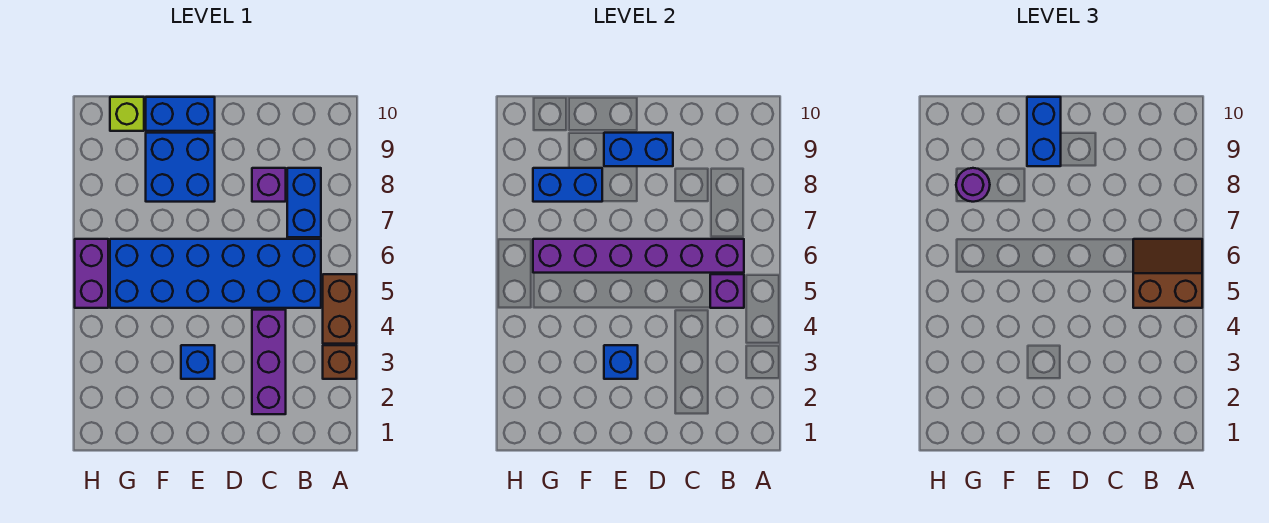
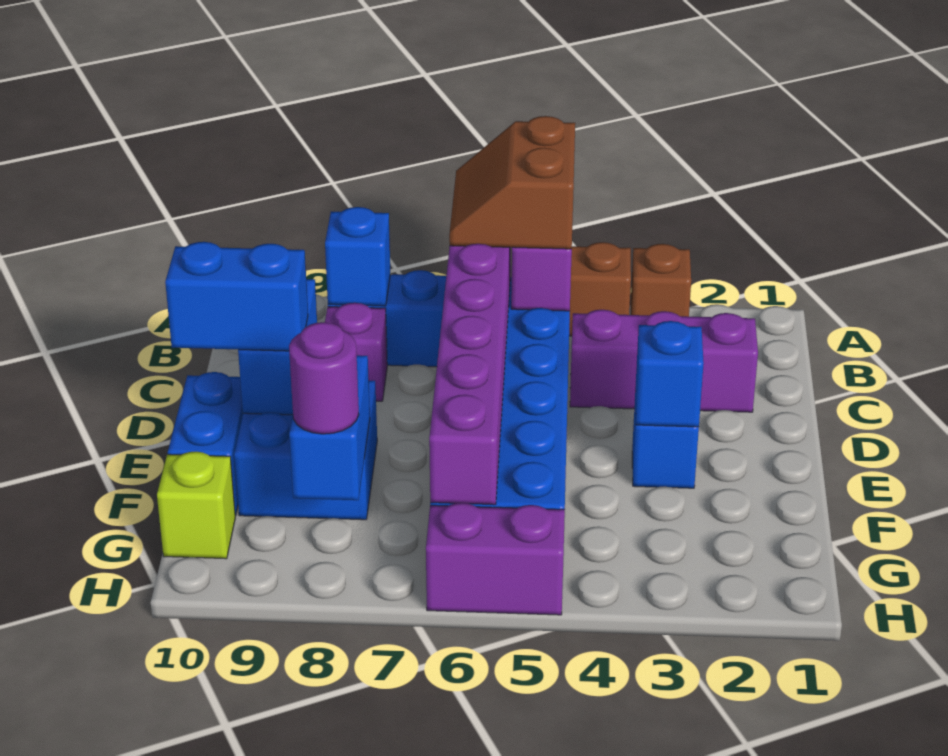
none -> blue 1x1 brick [325,207,390,306]

